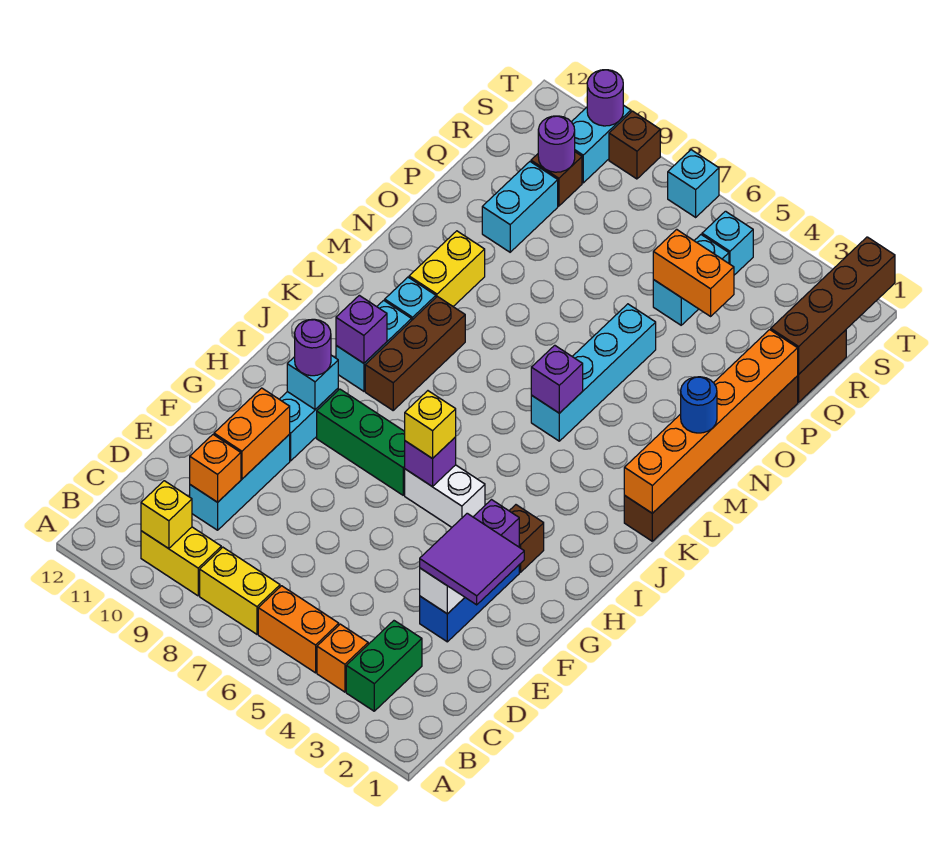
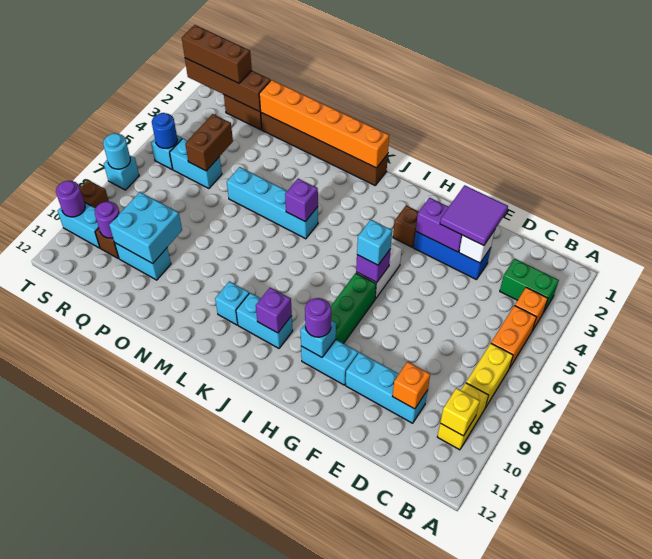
orange 1x2 brick [214,388,290,479] -> none
yellow 1x1 brick [405,391,456,459] -> cyan 1x1 brick [357,220,392,265]
brown 1x3 brick [365,296,465,410] -> brown 1x3 brick moved to [182,25,252,83]
blue 1x1 round brick [681,377,717,433] -> blue 1x1 round brick moved to [152,113,177,148]
yellow 1x2 brick [409,231,485,306] -> none
none -> cyan 2x2 brick [109,192,182,263]
orange 1x2 brick [653,229,734,316] -> brown 1x2 brick [185,114,233,171]
none -> cyan 1x1 round brick [103,133,130,169]

